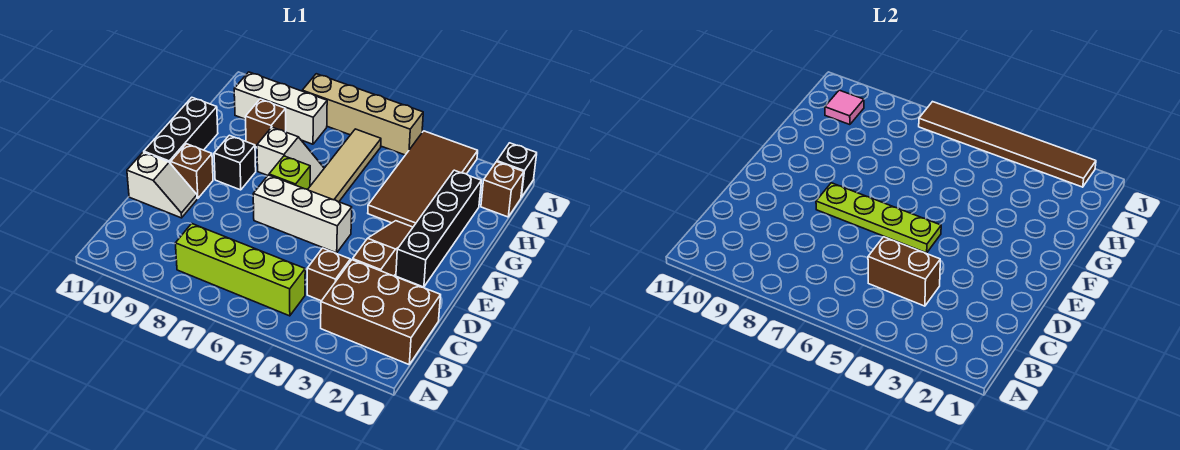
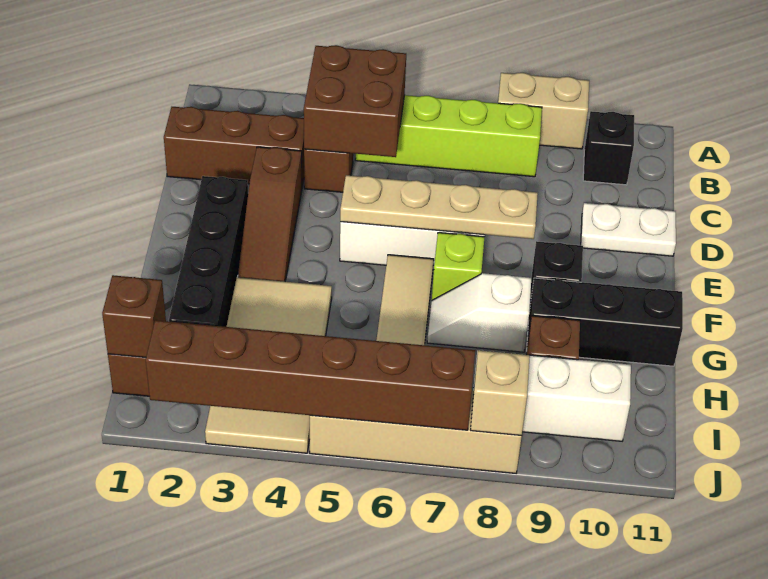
none -> tan 1x2 brick [498,73,589,149]
brown 2x3 brick [321,260,441,364] -> brown 1x3 brick [164,107,304,187]
brown 1x2 brick [868,237,940,306] -> brown 2x2 brick [304,45,406,157]
white 1x2 slope [127,152,197,218] -> white 1x2 plate [581,203,676,256]
lime 1x4 plate [816,183,941,253] -> tan 1x4 plate [340,175,538,239]
brown 1x1 brick [171,144,213,199] -> brown 1x1 brick moved to [102,275,166,357]
black 1x3 brick [144,97,218,164] -> black 1x3 brick turned to [527,278,683,366]
brown 2x4 tile [368,131,478,227] -> tan 2x4 tile [205,277,332,453]
pink 1x1 tile [825,90,864,125] -> none
black 1x1 brick [497,143,537,197] -> black 1x1 brick moved to [583,111,634,185]
brown 1x6 tile [919,102,1096,187] -> brown 1x6 brick [146,320,475,430]
none -> tan 1x1 brick [471,350,530,436]

